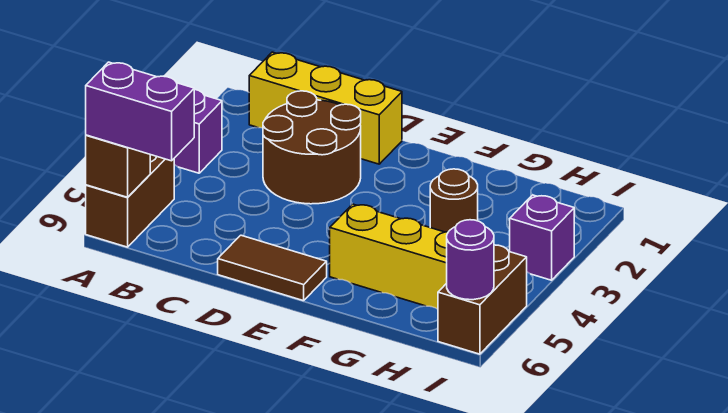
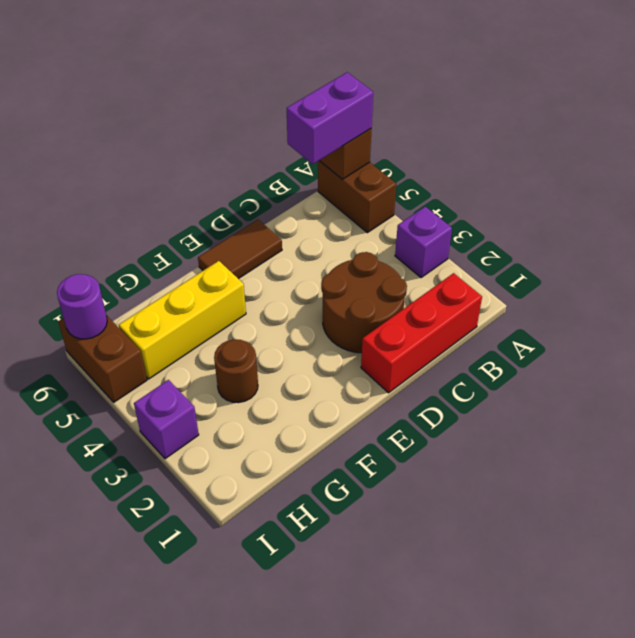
yellow 1x3 brick [249,52,402,164] -> red 1x3 brick [361,273,482,393]

